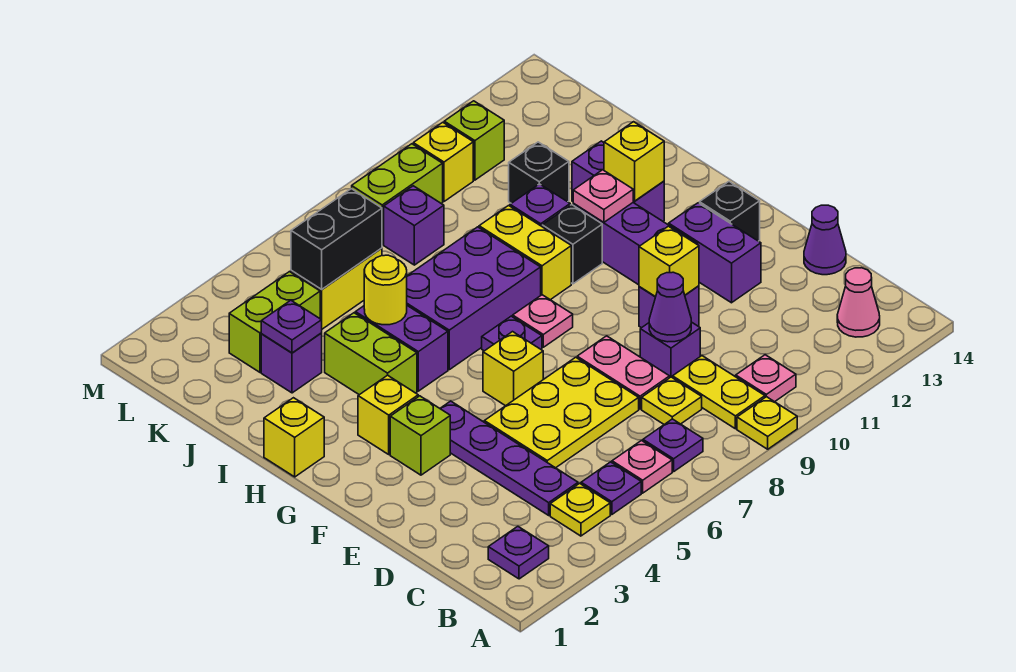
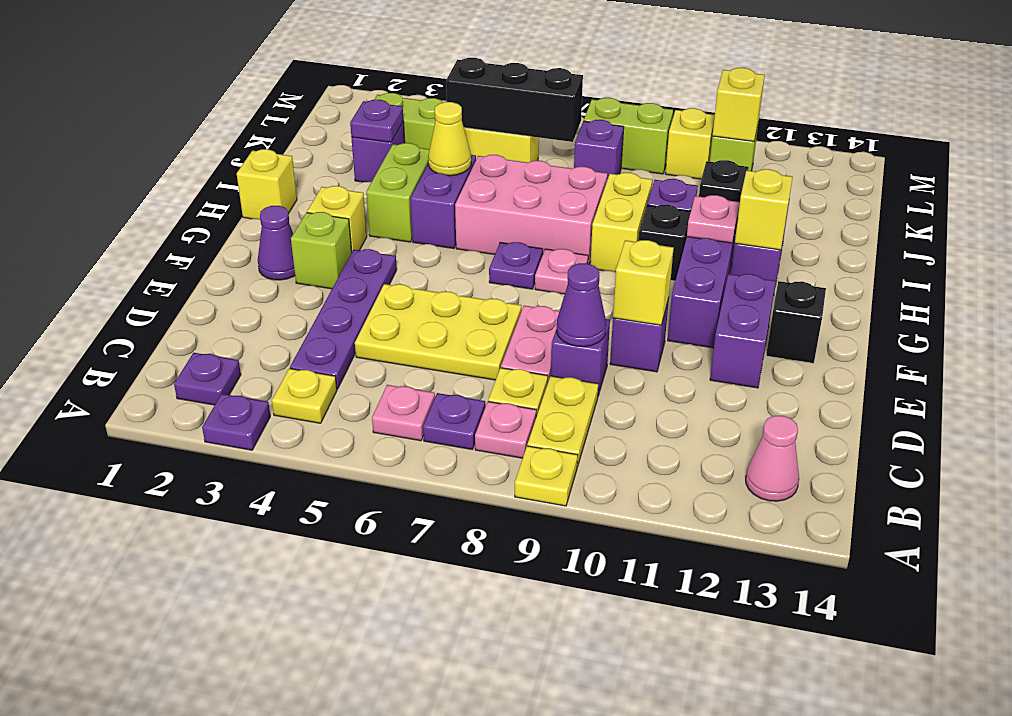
purple 1x1 plate [581,462,641,515] -> purple 1x1 plate moved to [202,394,270,450]
pink 1x1 plate [736,355,796,402] -> pink 1x1 plate moved to [475,402,536,458]
purple 1x1 cone [804,205,846,275] -> purple 1x1 cone moved to [258,206,295,280]
yellow 1x1 brick [483,332,543,406] -> yellow 1x1 brick moved to [713,68,765,141]
purple 2x3 brick [407,227,541,370] -> pink 2x3 brick [455,155,607,264]
yellow 1x1 round brick [364,255,407,325] -> yellow 1x1 cone [428,102,471,176]
black 1x2 brick [291,189,382,290] -> black 1x3 brick [446,58,583,142]

